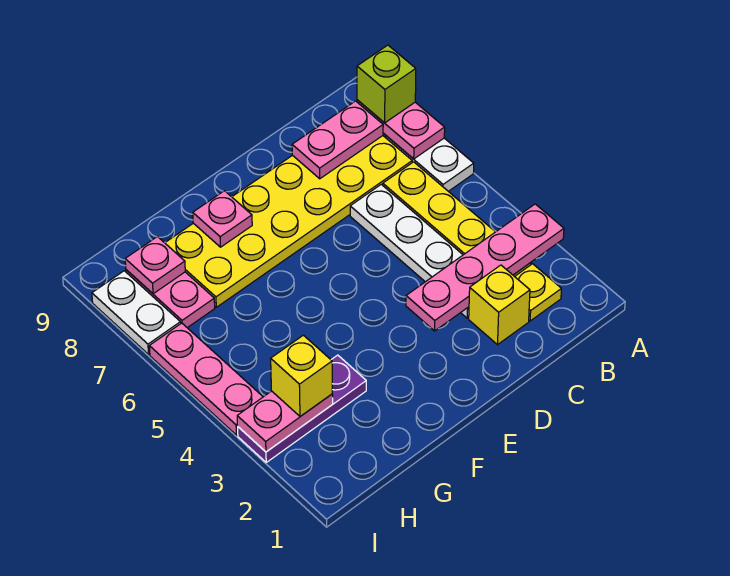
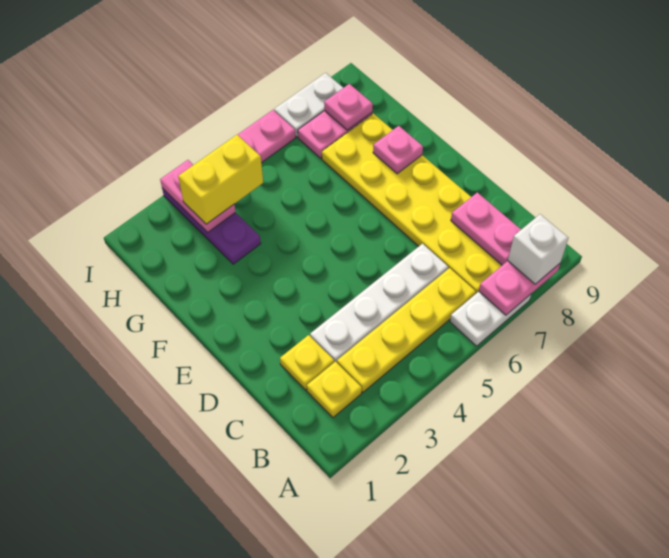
pink 1x4 plate [406,204,564,331] -> none
lime 1x1 brick [357,45,416,123] -> white 1x1 brick [508,214,568,284]
yellow 1x1 brick [469,265,530,345] -> yellow 1x1 plate [280,335,334,390]
yellow 1x1 brick [271,335,332,416] -> yellow 1x2 brick [178,135,263,224]

